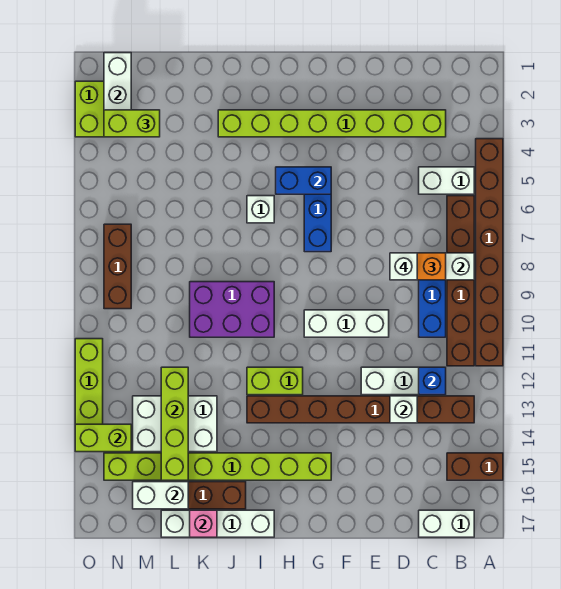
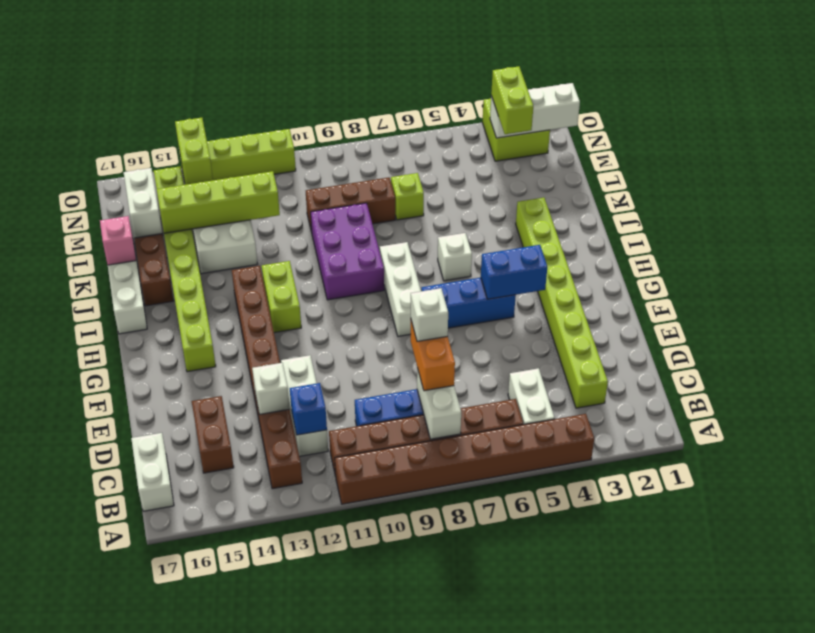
brown 1x2 brick [447,453,503,480] -> brown 1x2 brick moved to [192,396,234,473]
white 1x3 brick [304,310,389,337] -> white 1x3 brick moved to [380,242,421,336]
blue 1x2 brick [276,167,331,194] -> blue 1x2 brick turned to [481,245,547,299]
none -> lime 1x1 brick [391,173,424,220]
brown 1x3 brick [104,224,131,309] -> brown 1x3 brick moved to [306,177,395,232]

